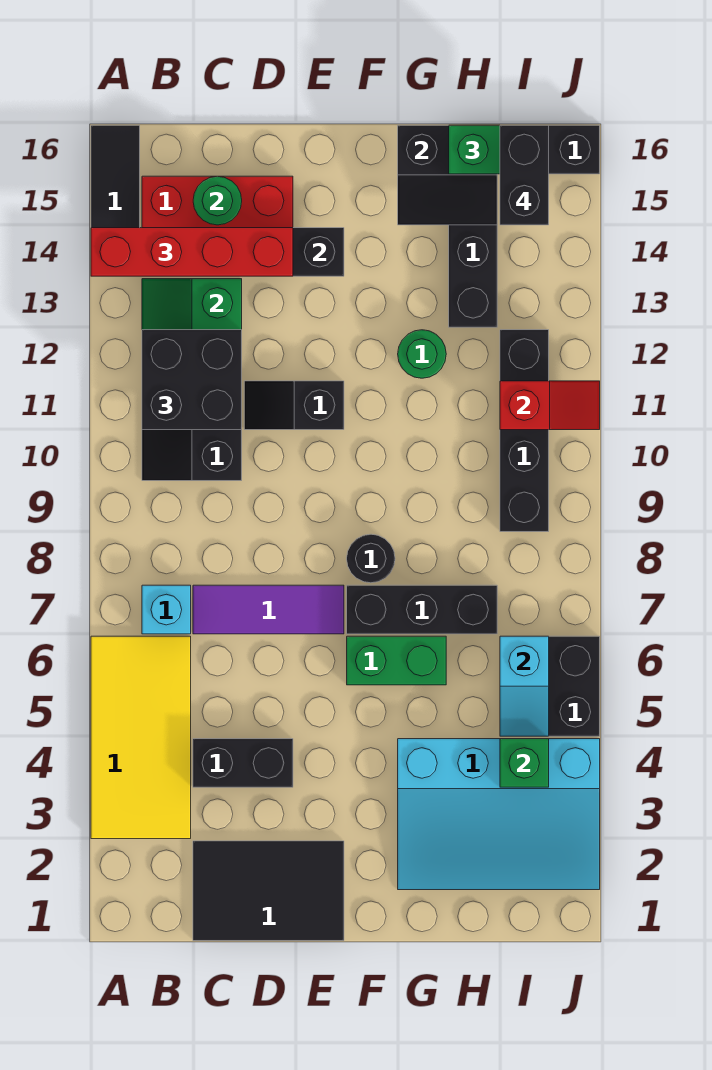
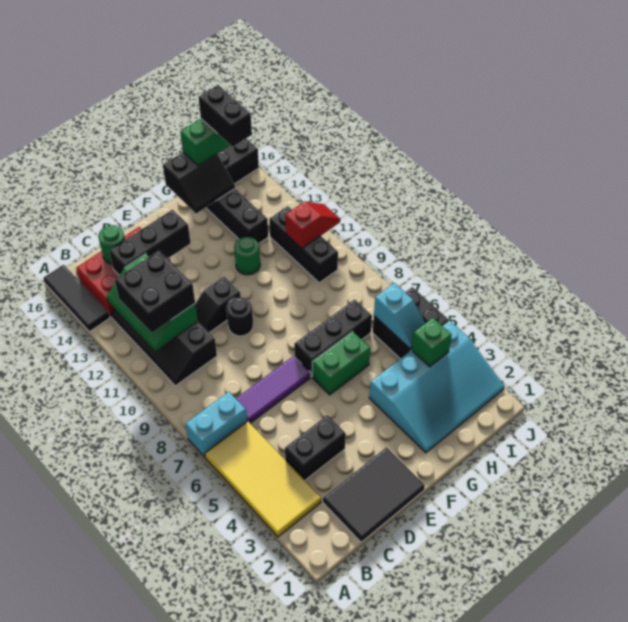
red 1x4 brick [91,228,293,276] -> none
cyan 1x1 brick [142,585,191,634] -> cyan 1x2 brick [185,392,247,457]
black 1x1 round brick [347,534,395,583] -> black 1x1 round brick moved to [226,297,253,336]
black 1x4 brick [500,330,549,532] -> black 1x3 brick [269,206,338,283]

